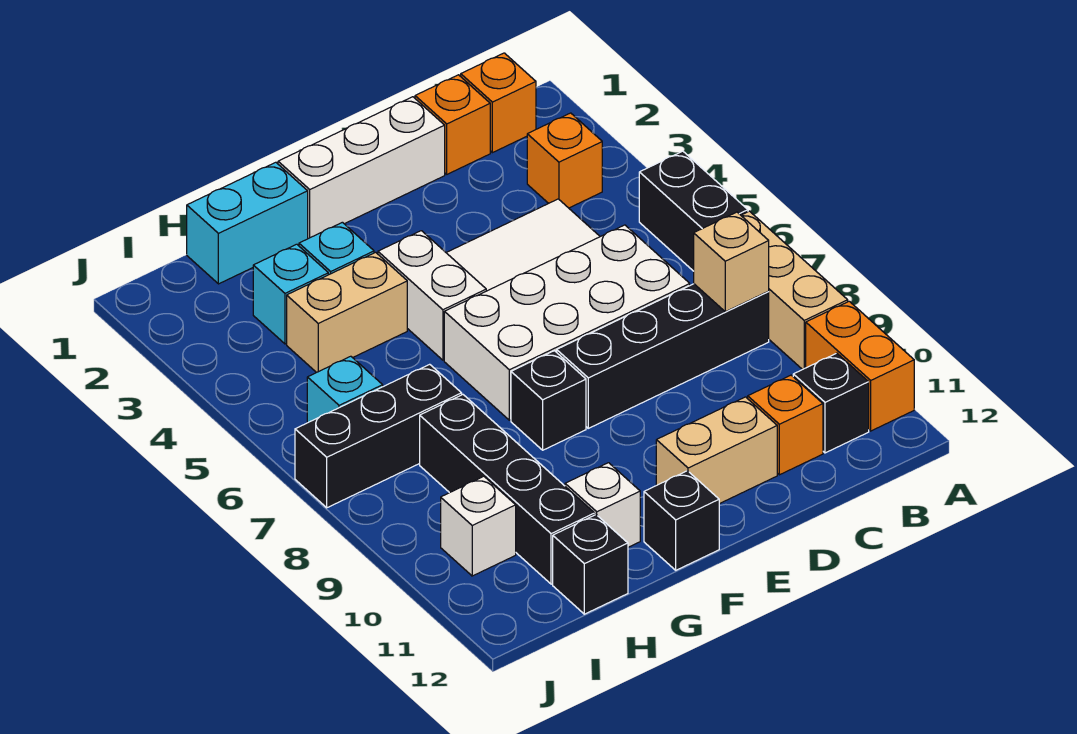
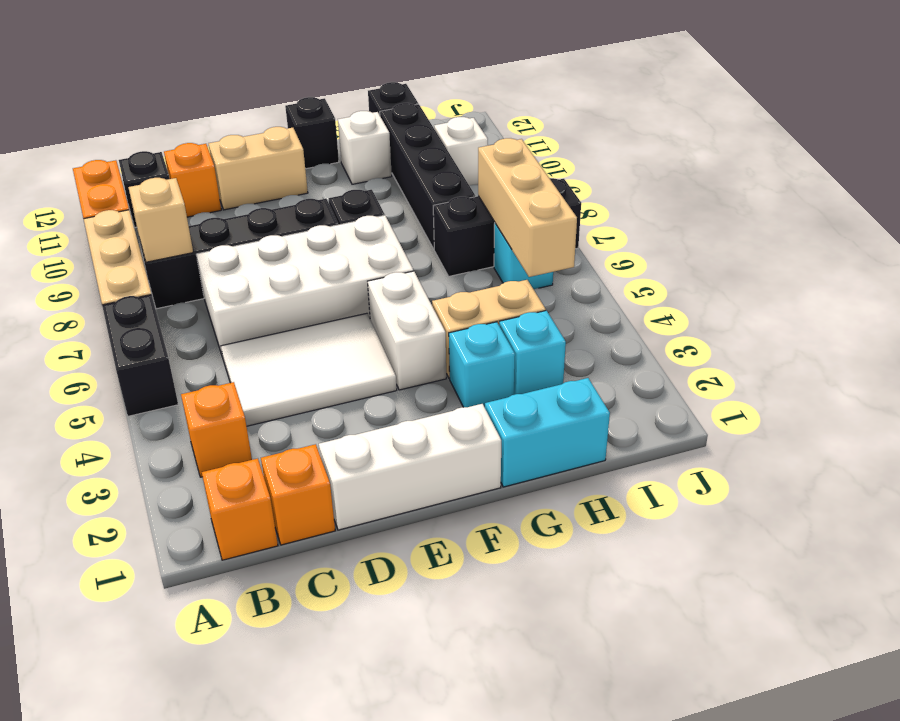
none -> tan 1x3 brick [478,138,577,277]

